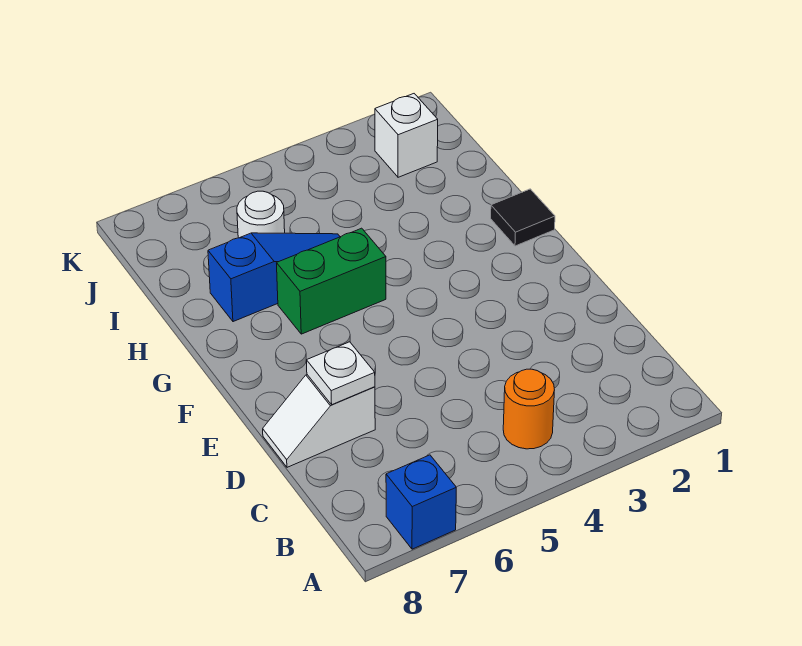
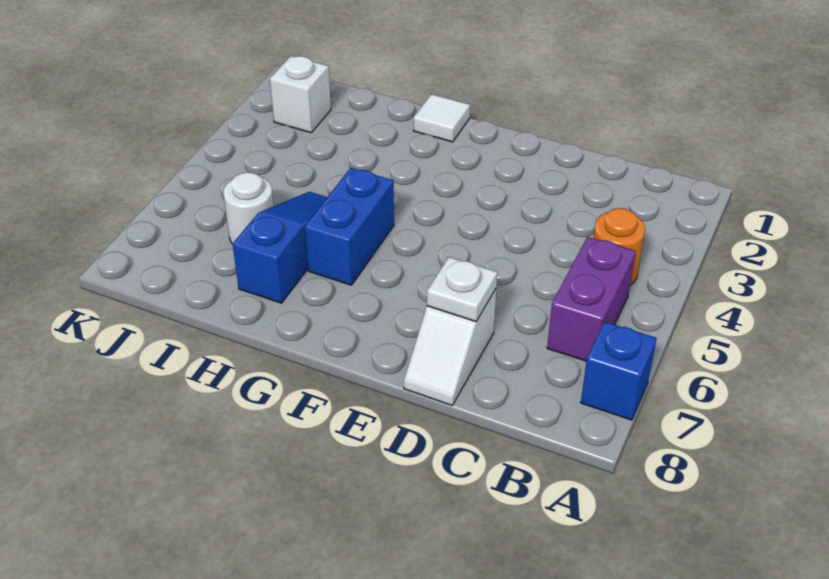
none -> purple 1x2 brick [547,237,636,361]
black 1x1 tile [491,189,555,246] -> white 1x1 tile [414,94,470,142]
green 1x2 brick [277,228,386,334] -> blue 1x2 brick [305,168,394,285]

